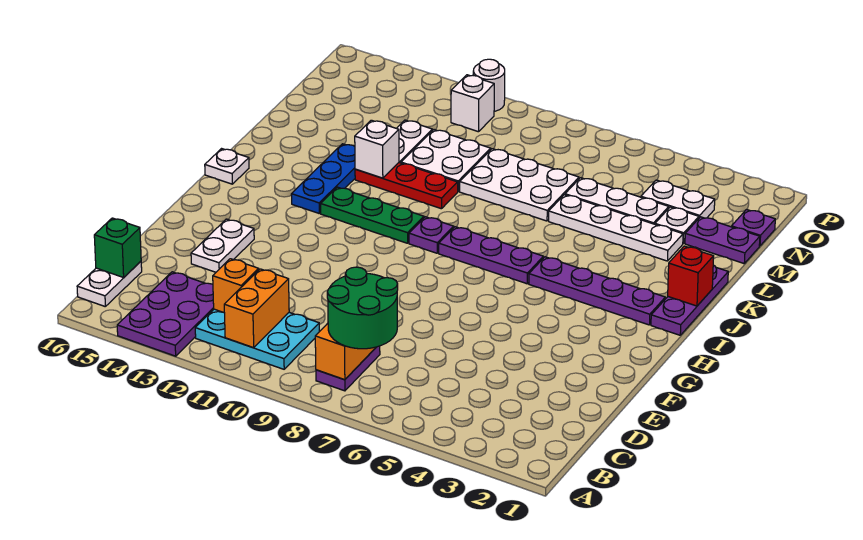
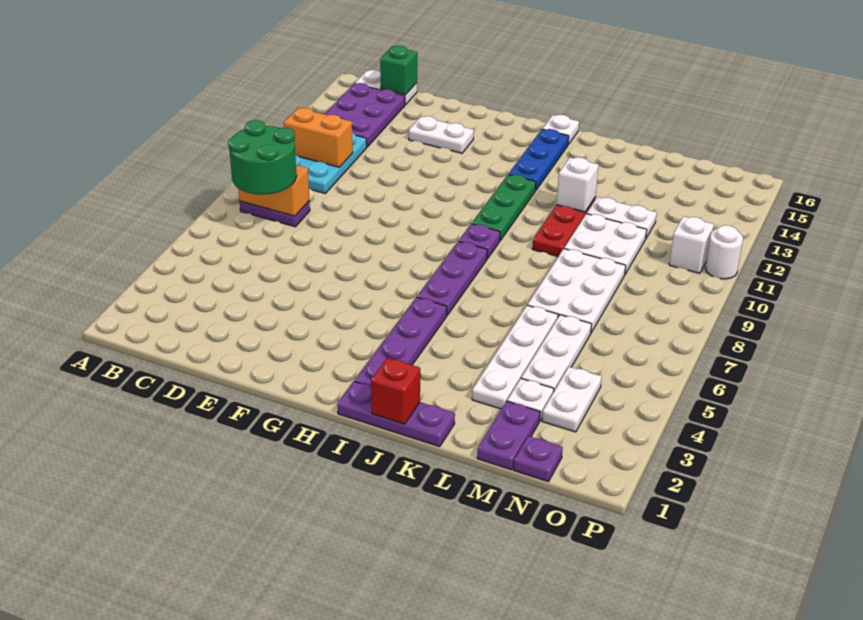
purple 2x3 plate [117,272,214,356] -> purple 2x3 plate turned to [325,83,405,147]
orange 1x1 brick [213,259,259,312] -> none
blue 1x3 plate [291,144,355,213] -> blue 1x3 plate turned to [509,129,569,191]

